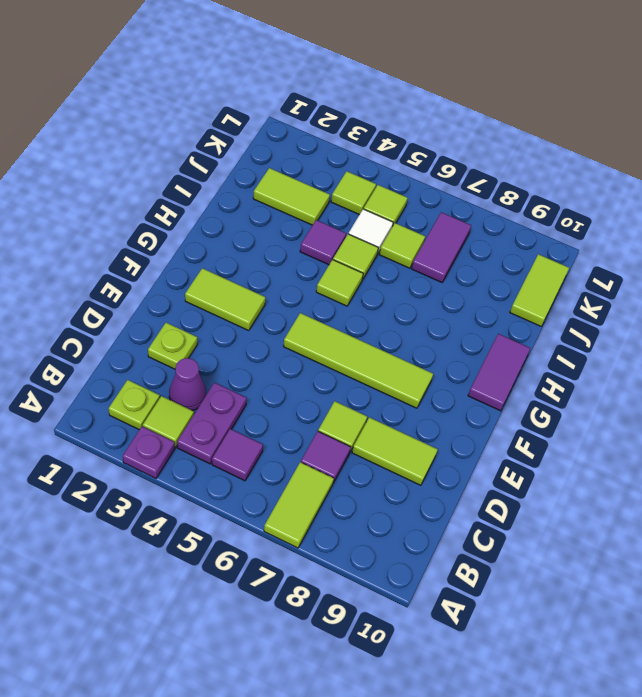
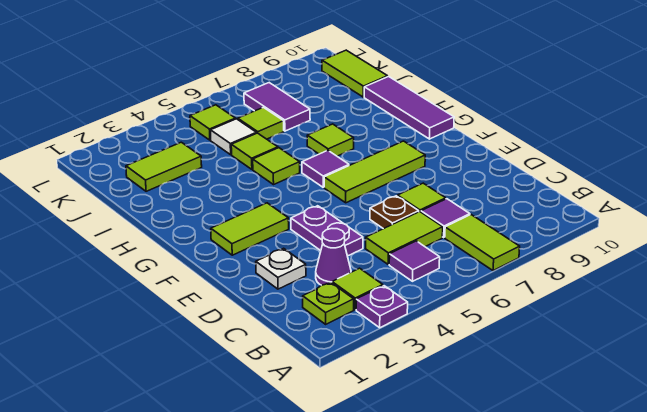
purple 1x2 plate [177,382,247,464] -> purple 1x2 plate moved to [291,206,363,256]
lime 1x1 plate [148,323,197,369] -> white 1x1 plate [256,248,306,289]
none -> brown 1x1 plate [370,196,419,229]
lime 1x2 tile [352,417,438,485] -> lime 1x2 tile moved to [366,212,443,264]
lime 1x4 tile [283,313,433,408] -> lime 1x3 tile [324,141,425,203]
purple 1x2 tile [468,334,530,411] -> purple 1x3 tile [364,76,454,139]
purple 1x1 tile [300,220,346,265] -> purple 1x1 tile moved to [302,150,349,187]
lime 1x1 tile [331,171,376,215] -> lime 1x1 tile moved to [307,124,354,156]

